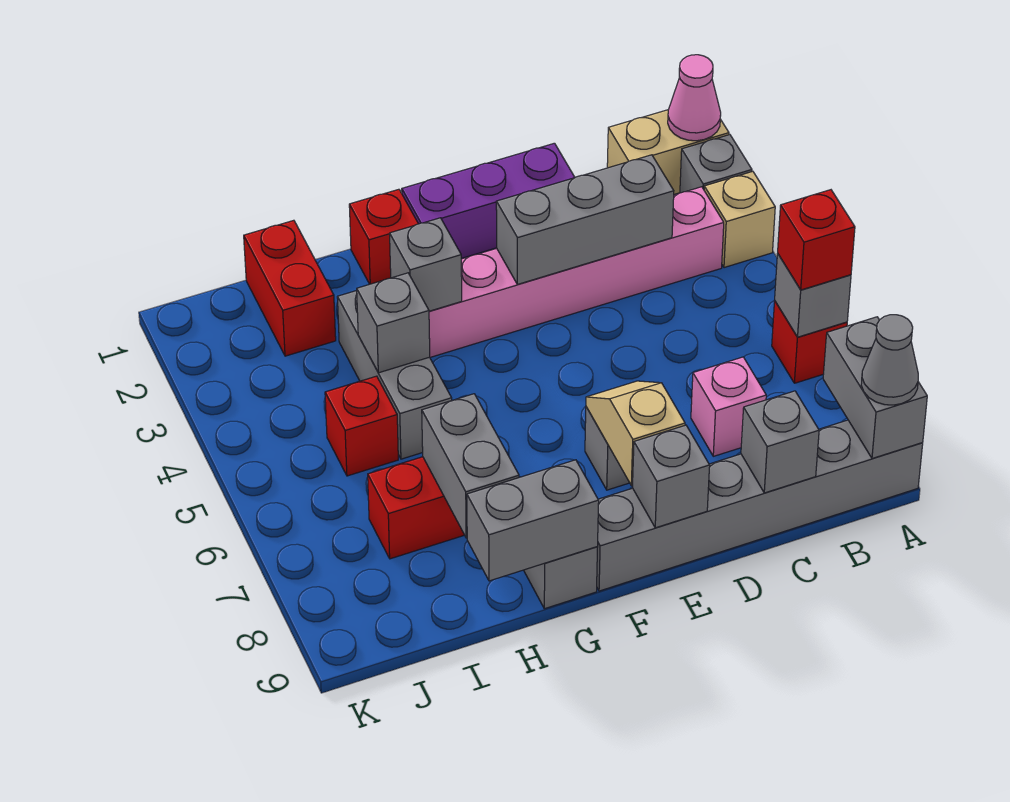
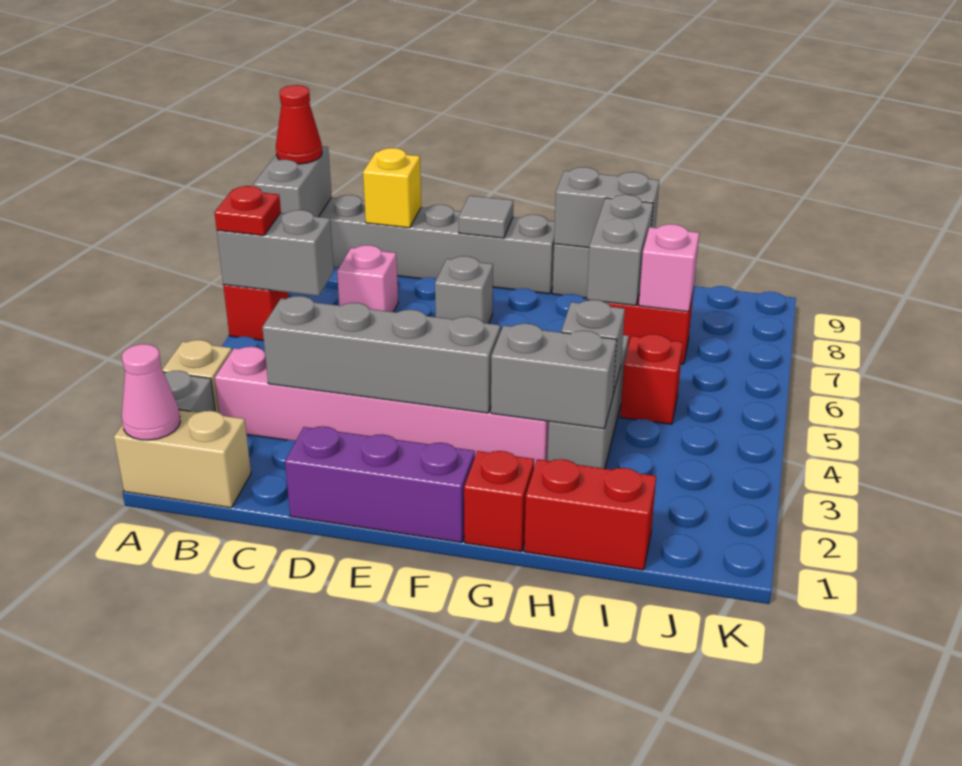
grey 1x1 brick [775,254,851,337] -> grey 1x2 brick [217,210,334,296]
red 1x1 brick [778,190,855,290] -> red 1x1 plate [215,186,281,236]
grey 1x1 cone [861,315,918,405] -> red 1x1 cone [276,85,322,164]
grey 1x3 brick [496,155,674,284] -> grey 1x4 brick [262,296,500,413]
grey 1x1 brick [741,391,819,493] -> yellow 1x1 brick [363,148,421,228]
tan 1x2 slope [586,381,685,486] -> none
grey 1x1 brick [633,425,710,528] -> grey 1x1 tile [459,196,513,238]
grey 1x1 brick [390,218,462,311] -> grey 1x2 brick [491,323,617,429]
red 1x2 brick [244,220,336,356] -> red 1x2 brick turned to [524,459,656,570]
none -> pink 1x1 brick [639,224,699,312]

